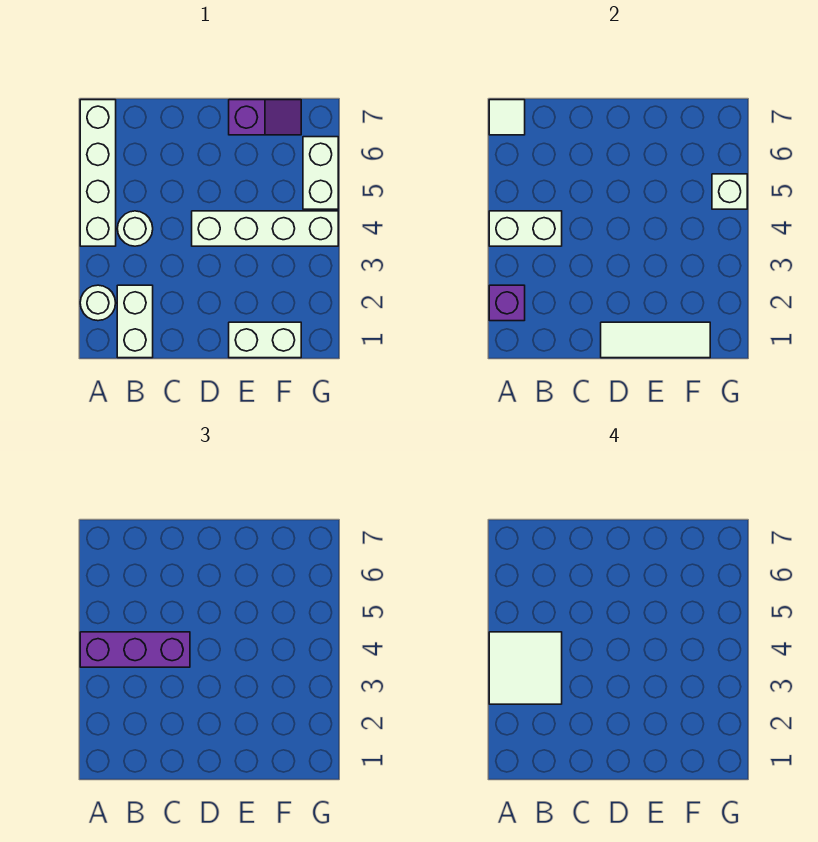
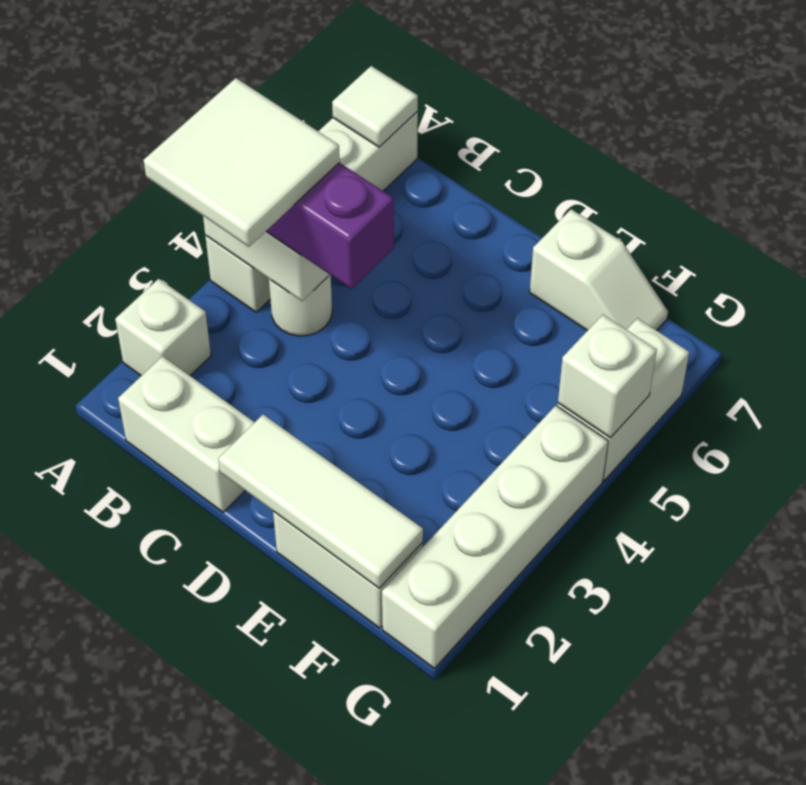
white 1x1 round brick [80,285,116,321] -> white 1x1 brick [115,279,211,376]
purple 1x1 brick [489,285,525,321] -> none
white 1x2 brick [117,285,153,358] -> white 1x2 brick turned to [118,356,255,512]
white 1x4 brick [192,211,338,246] -> white 1x4 brick turned to [382,406,608,668]
purple 1x2 slope [229,100,301,135] -> white 1x2 slope [530,209,668,331]

